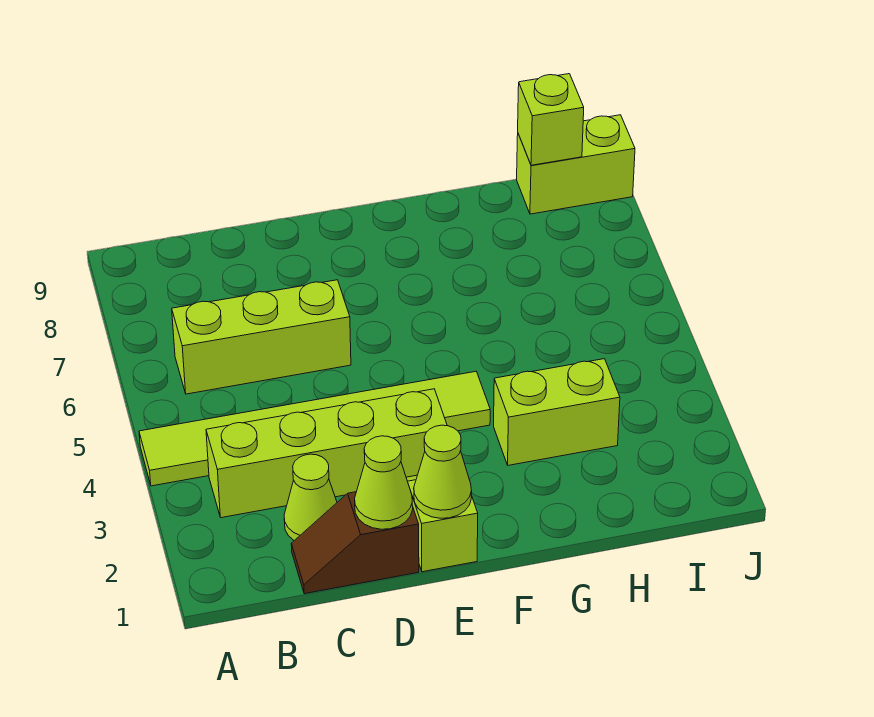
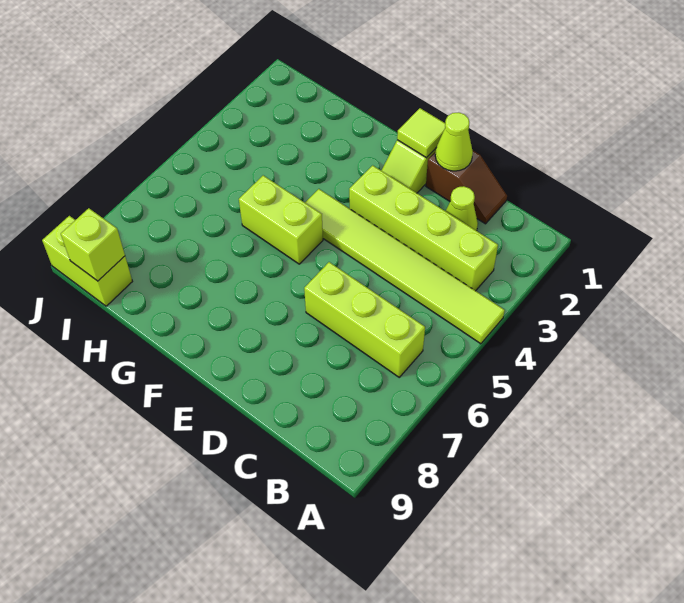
lime 1x1 cone [414,425,472,518] -> lime 1x1 tile [397,108,445,158]
lime 1x2 brick [494,359,620,465] -> lime 1x2 brick moved to [239,175,323,264]

